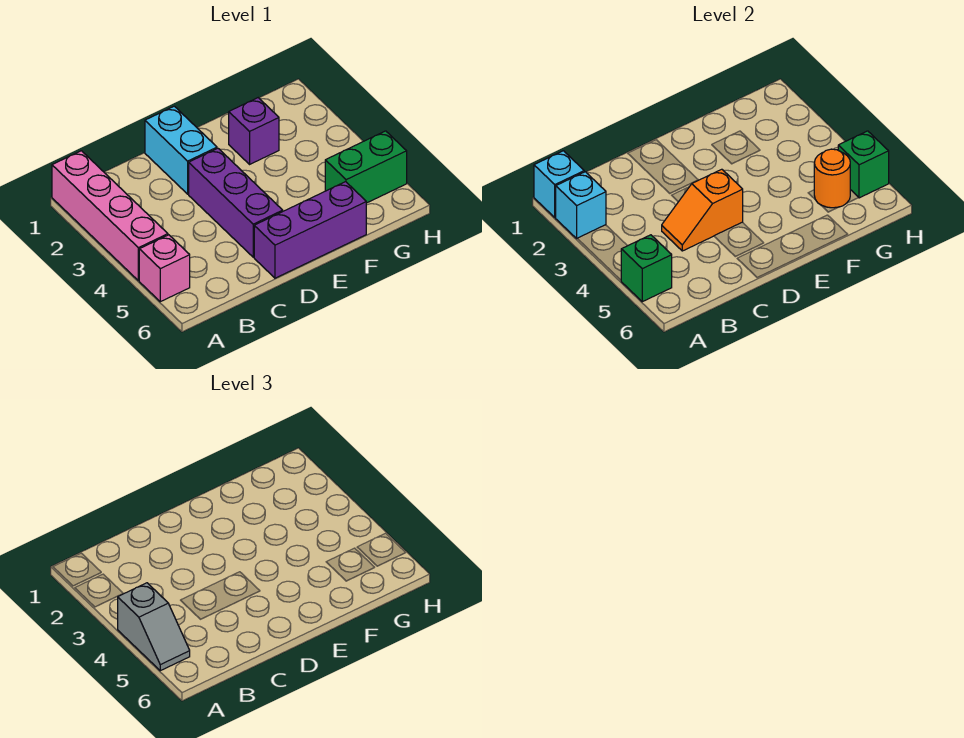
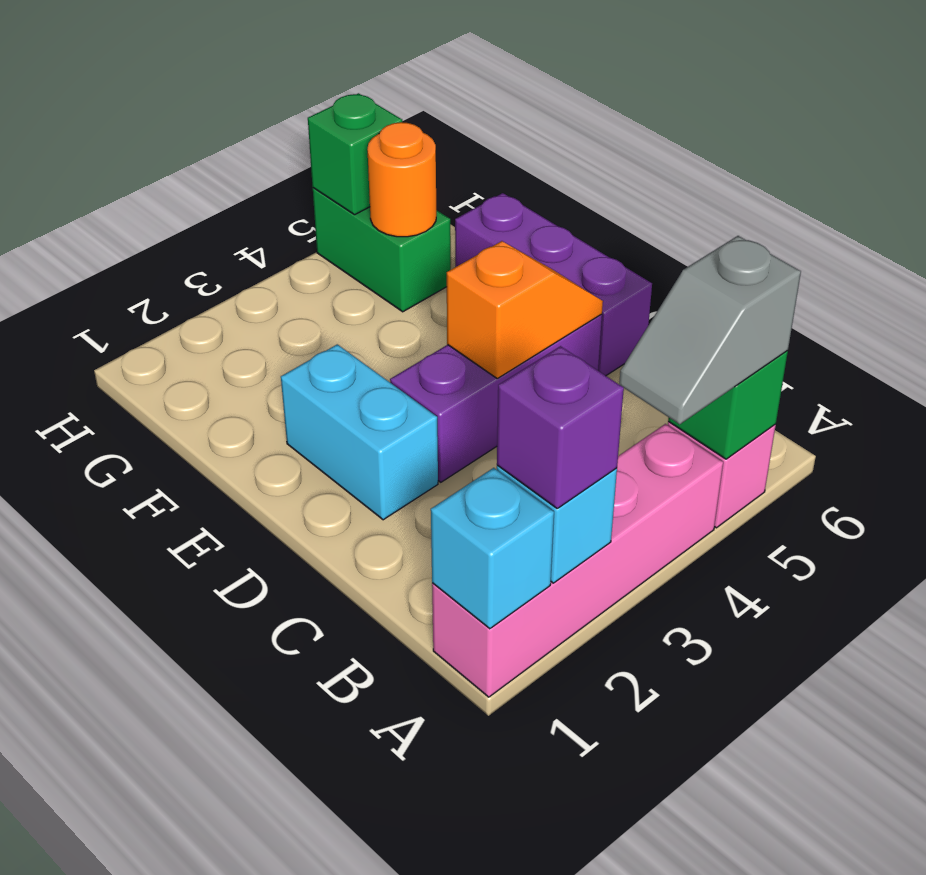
grey 1x2 slope [118,583,190,671] -> grey 1x2 slope turned to [619,236,801,424]
orange 1x2 slope [662,169,743,251] -> orange 1x2 slope turned to [447,241,603,378]
cyan 1x2 brick [145,106,217,194] -> cyan 1x2 brick turned to [281,344,438,520]
purple 1x1 brick [229,98,279,164] -> purple 1x1 brick moved to [497,346,624,508]

